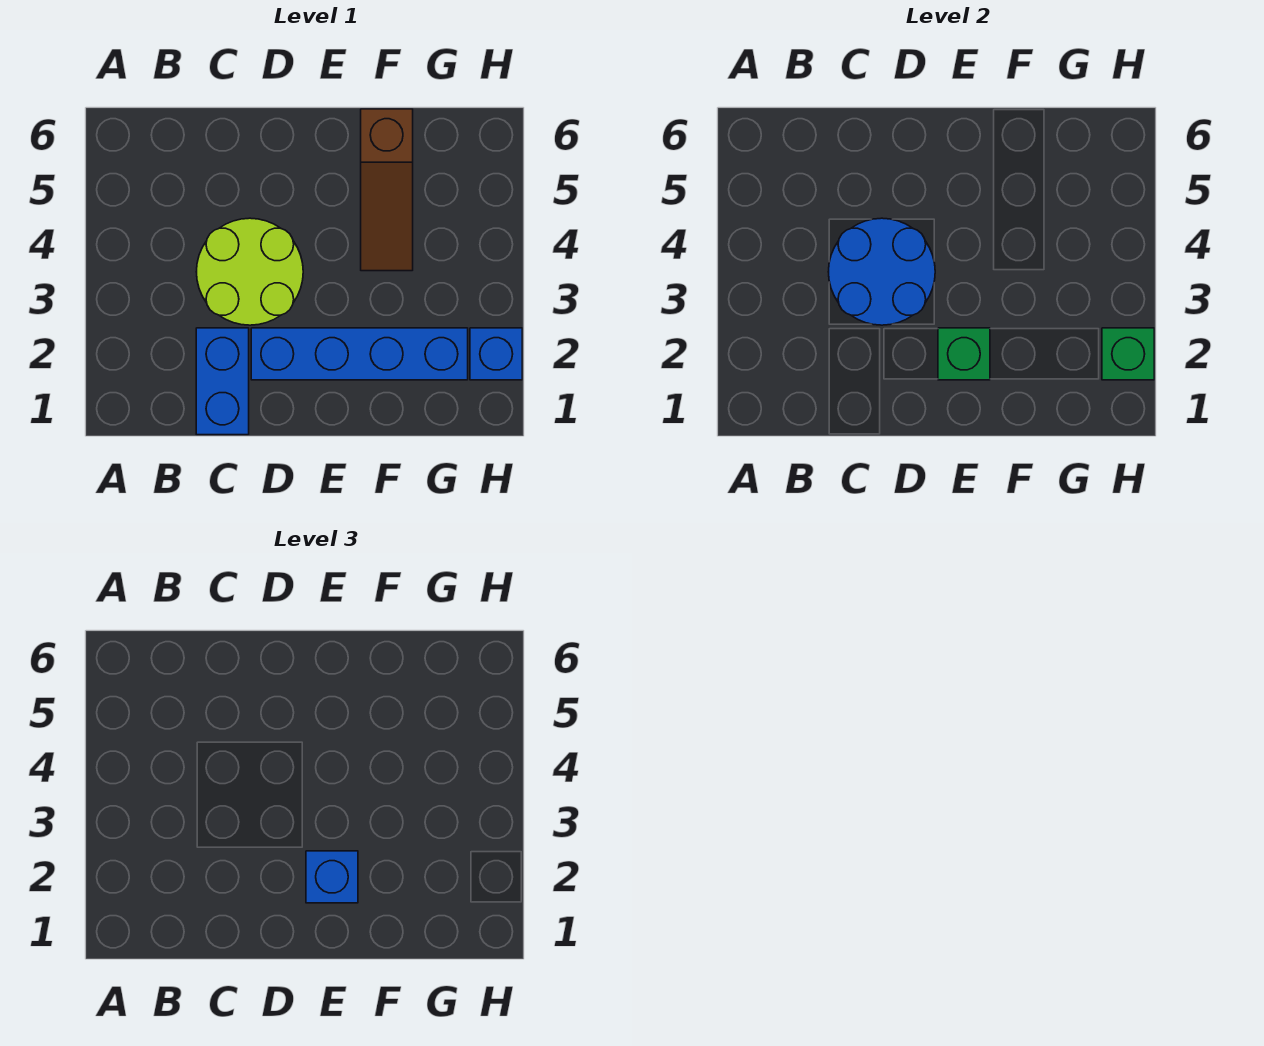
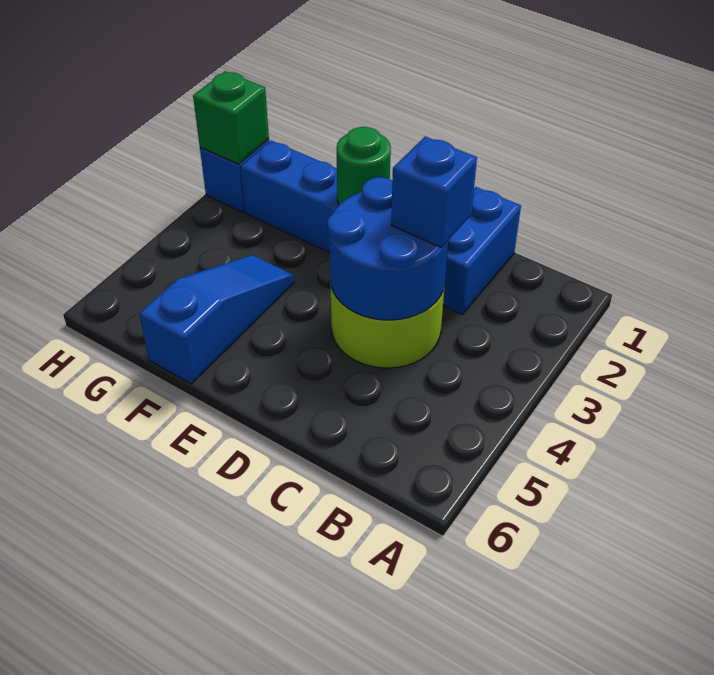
green 1x1 brick [938,328,990,380] -> green 1x1 round brick [337,127,391,205]
blue 1x1 brick [306,851,358,903] -> blue 1x1 brick moved to [391,137,477,248]
brown 1x3 slope [361,109,413,271] -> blue 1x3 slope [139,255,294,384]

